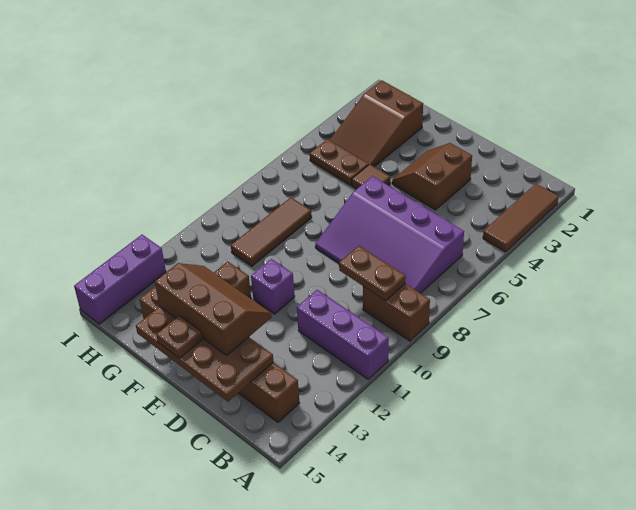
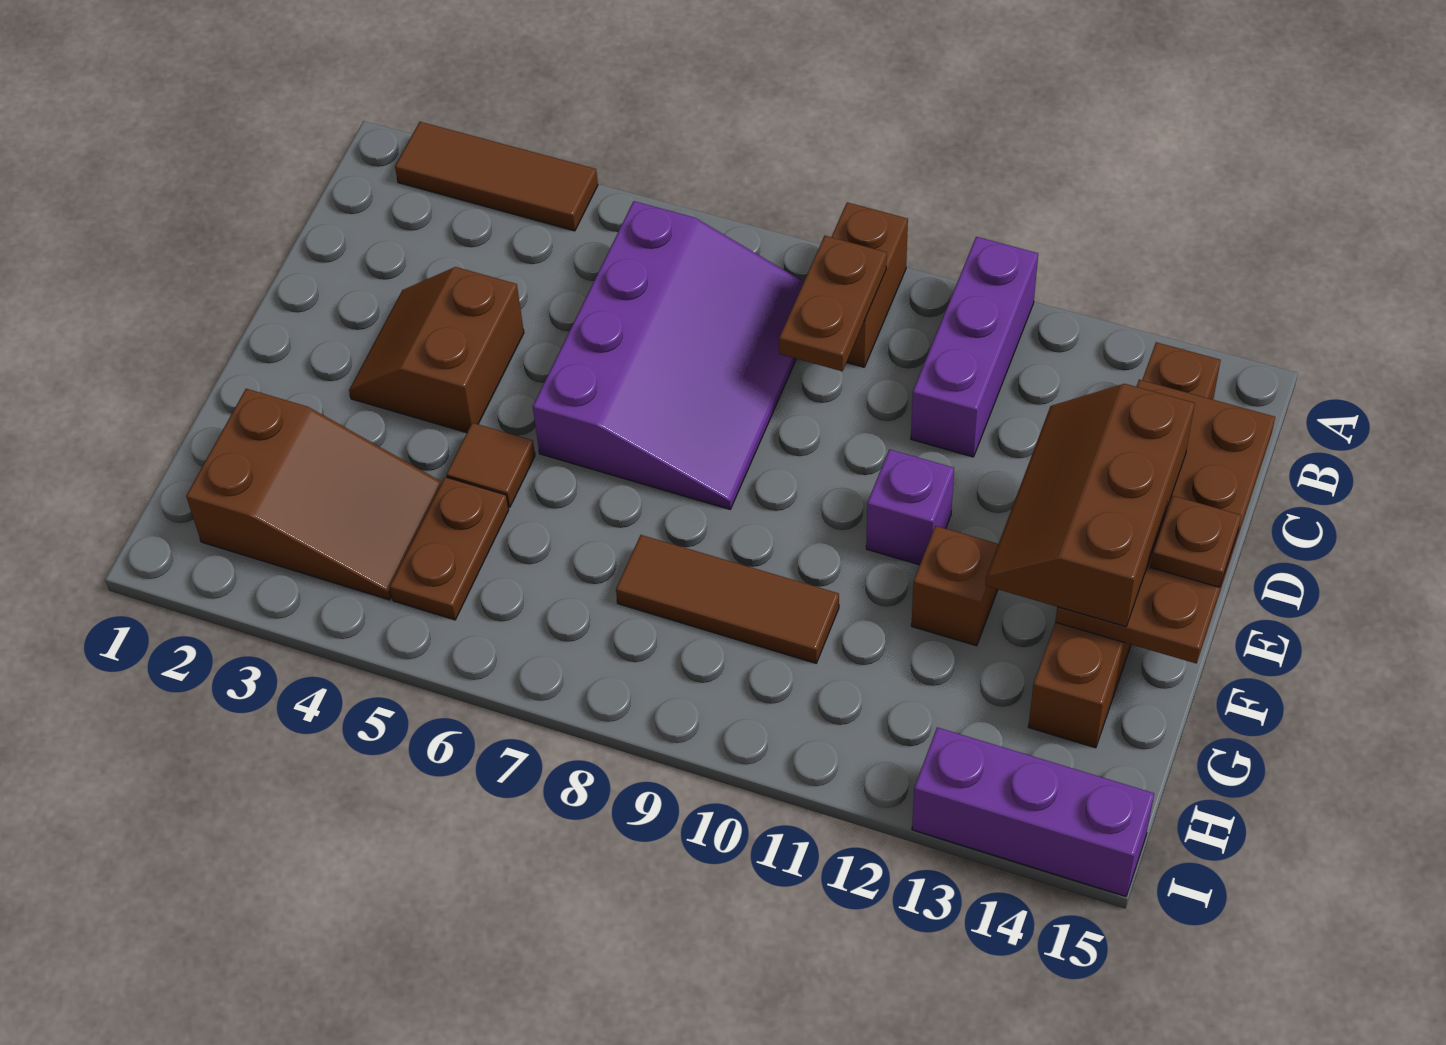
brown 2x2 slope [392,143,472,210] -> brown 2x2 slope turned to [349,267,524,433]

